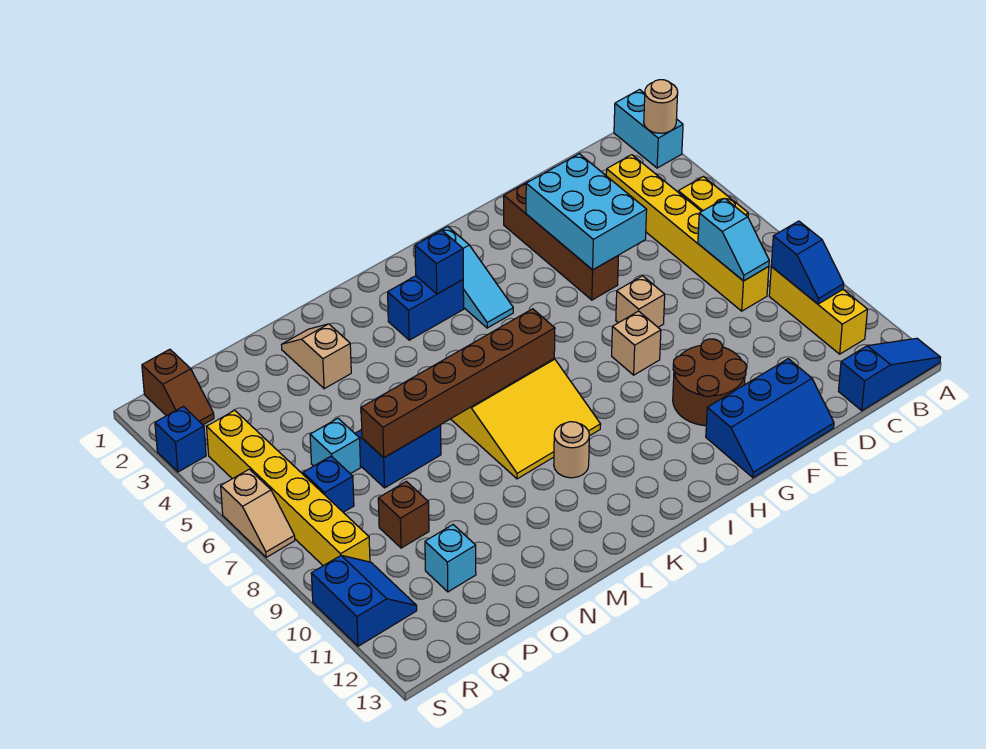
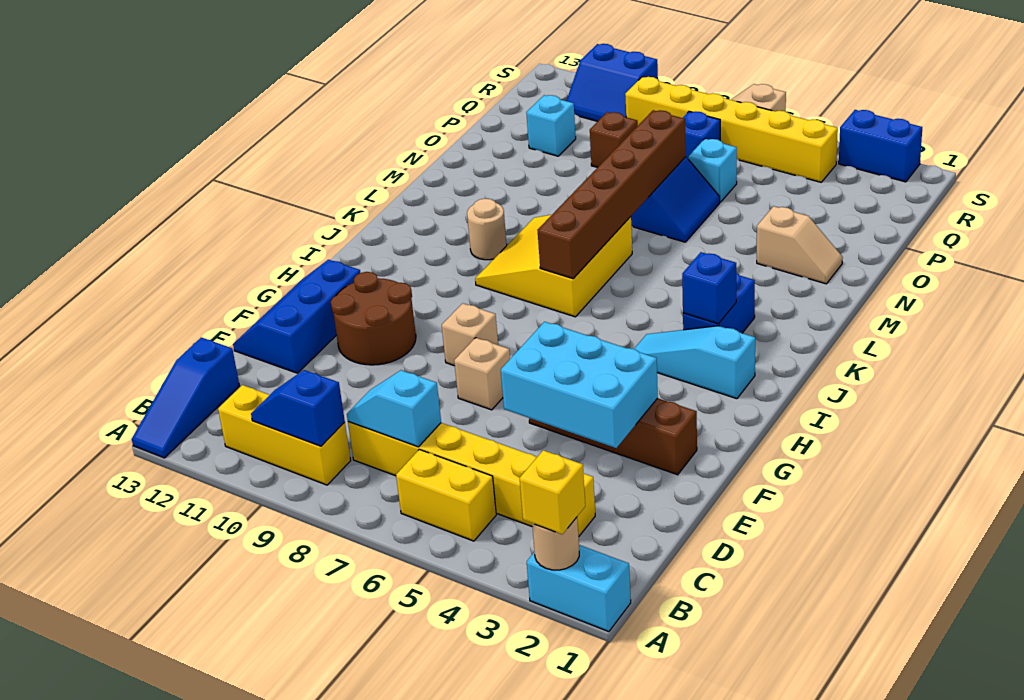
none -> yellow 1x1 brick [520,450,585,534]
brown 1x2 slope [142,349,214,425] -> none
blue 1x1 brick [155,407,206,472] -> blue 1x2 brick [839,110,922,182]

